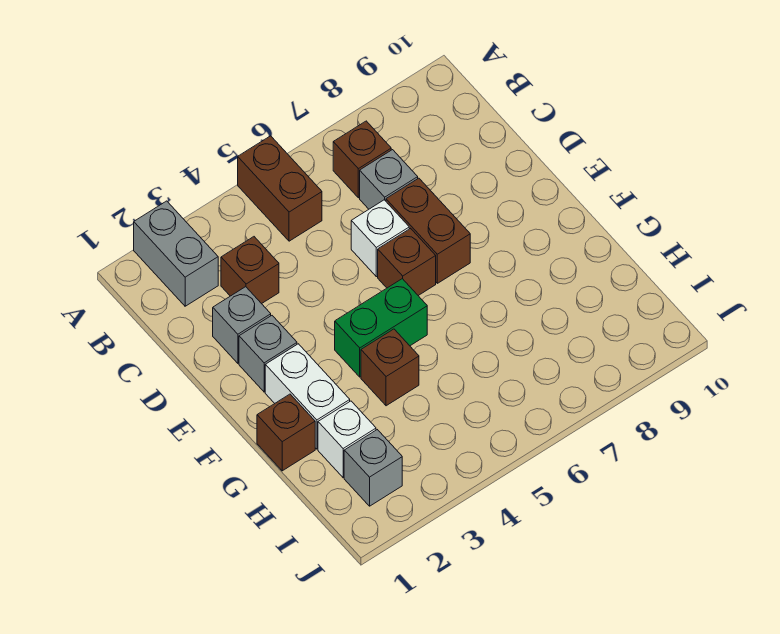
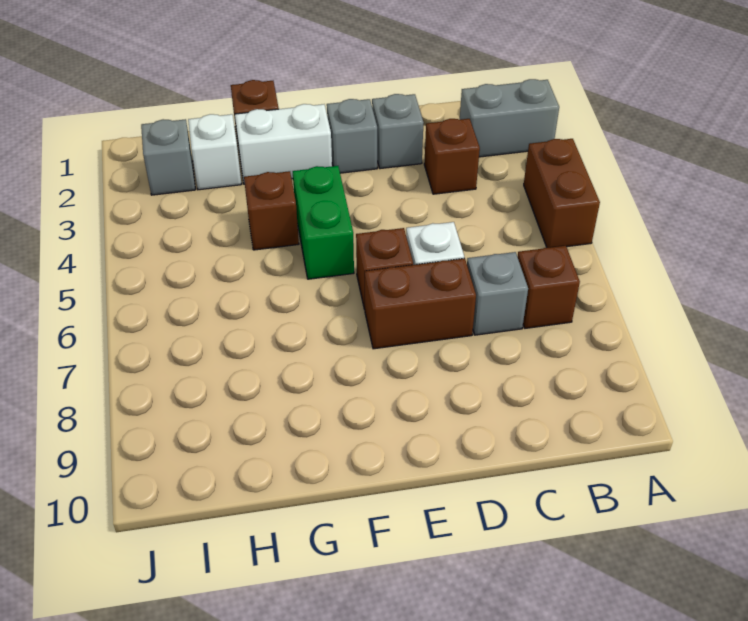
brown 1x2 brick [238,136,322,241] -> brown 1x2 brick turned to [524,139,600,248]

